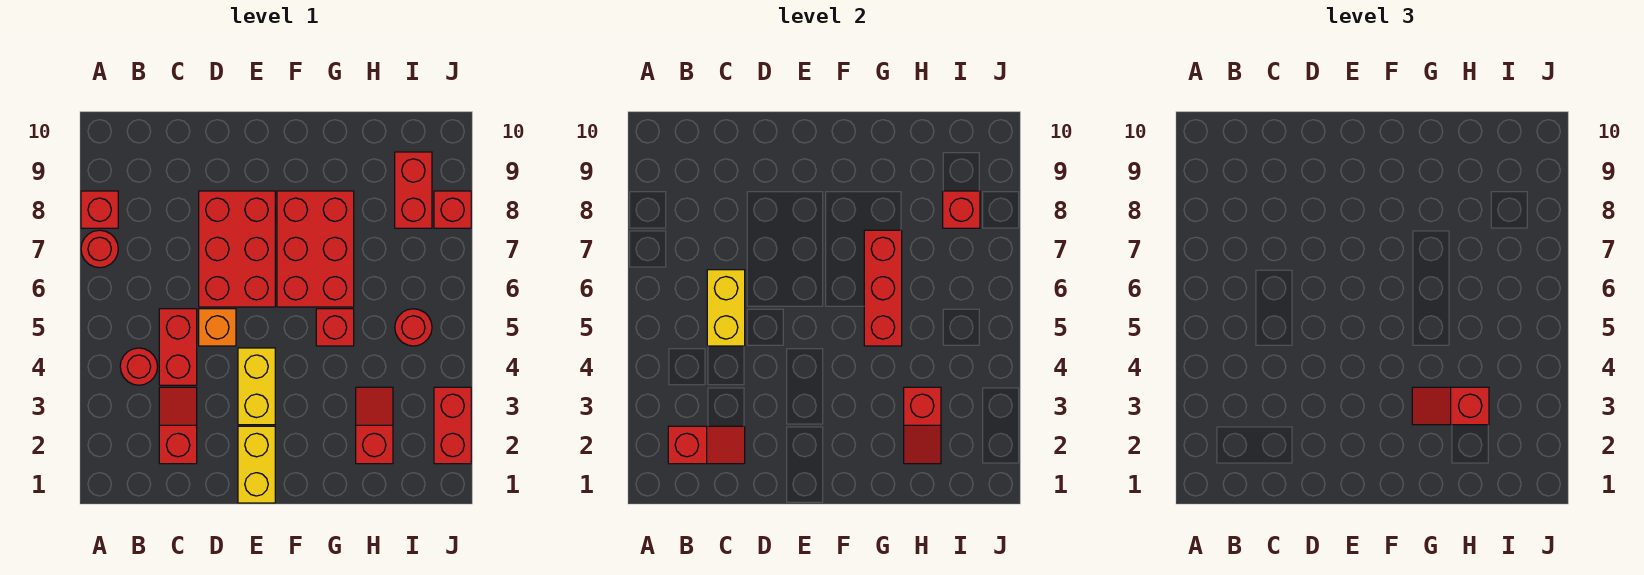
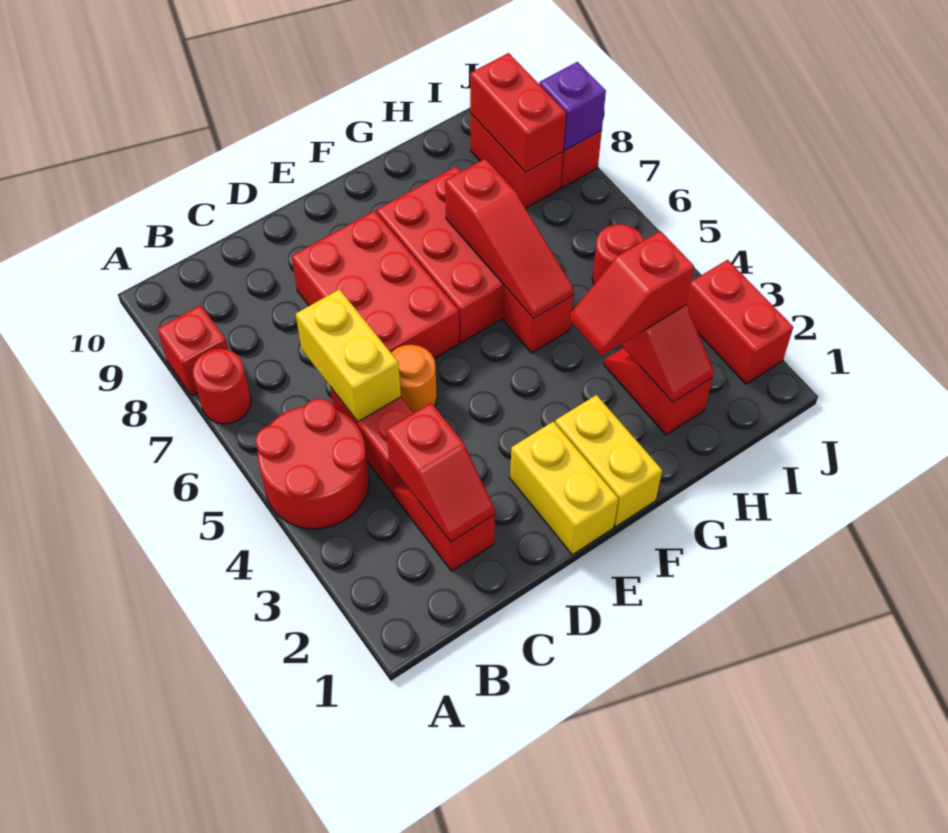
red 1x2 slope [668,426,745,464] -> red 1x2 slope turned to [386,403,495,542]
red 1x1 round brick [120,348,158,385] -> red 2x2 round brick [256,398,369,529]
orange 1x1 brick [199,309,236,346] -> orange 1x1 round brick [391,345,437,413]
yellow 1x2 brick [238,348,275,425] -> yellow 1x2 brick moved to [555,395,662,527]
red 1x3 brick [864,230,902,346] -> red 1x3 slope [445,159,574,319]
red 1x1 brick [943,191,980,228] -> red 1x2 brick [470,53,566,172]
none -> purple 1x1 brick [539,62,606,150]

